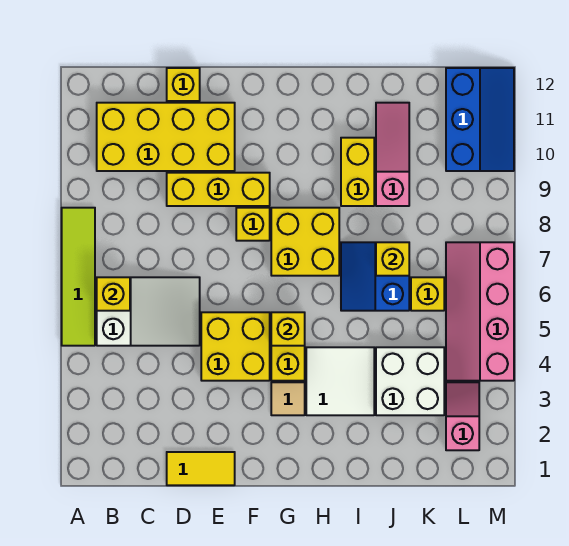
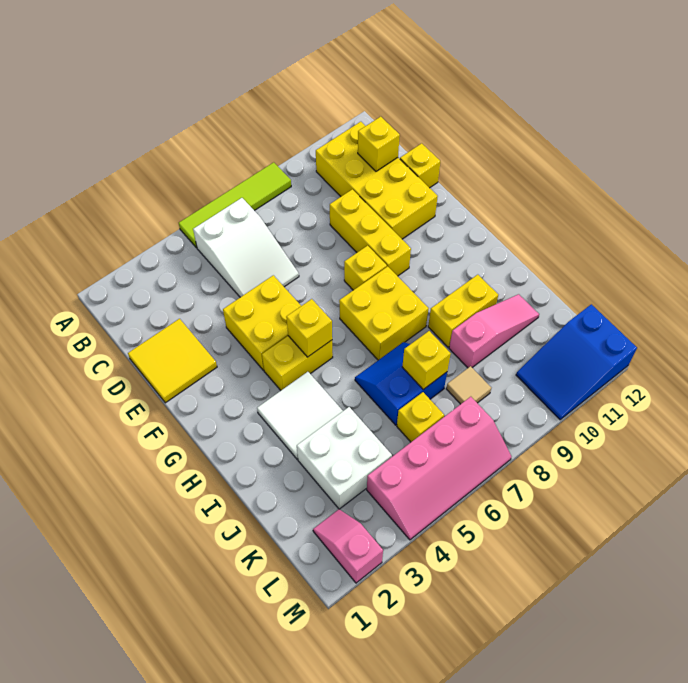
yellow 1x1 brick [97,277,130,311] -> yellow 1x1 brick moved to [358,117,400,171]
yellow 1x2 tile [167,452,235,485] -> yellow 2x2 tile [128,319,217,403]
tan 1x1 tile [271,382,305,415] -> tan 1x1 tile moved to [446,366,491,404]
pink 1x2 slope [446,382,479,450] -> pink 1x2 slope turned to [313,509,383,583]
pink 2x4 slope [446,242,514,381] -> pink 2x4 slope turned to [367,397,512,540]
blue 2x3 slope [446,68,514,171] -> blue 2x3 slope turned to [516,304,637,420]

